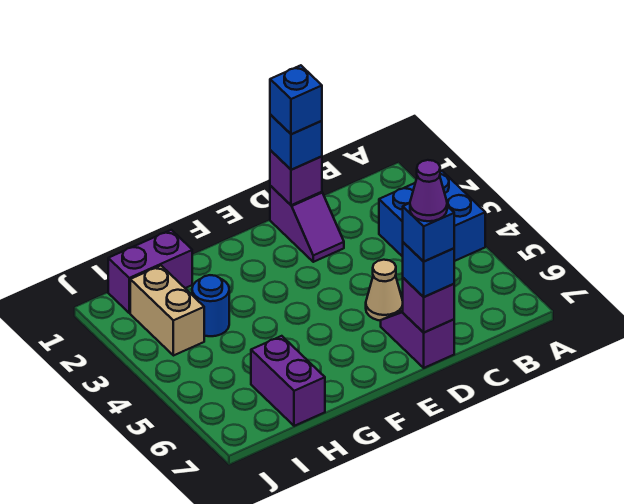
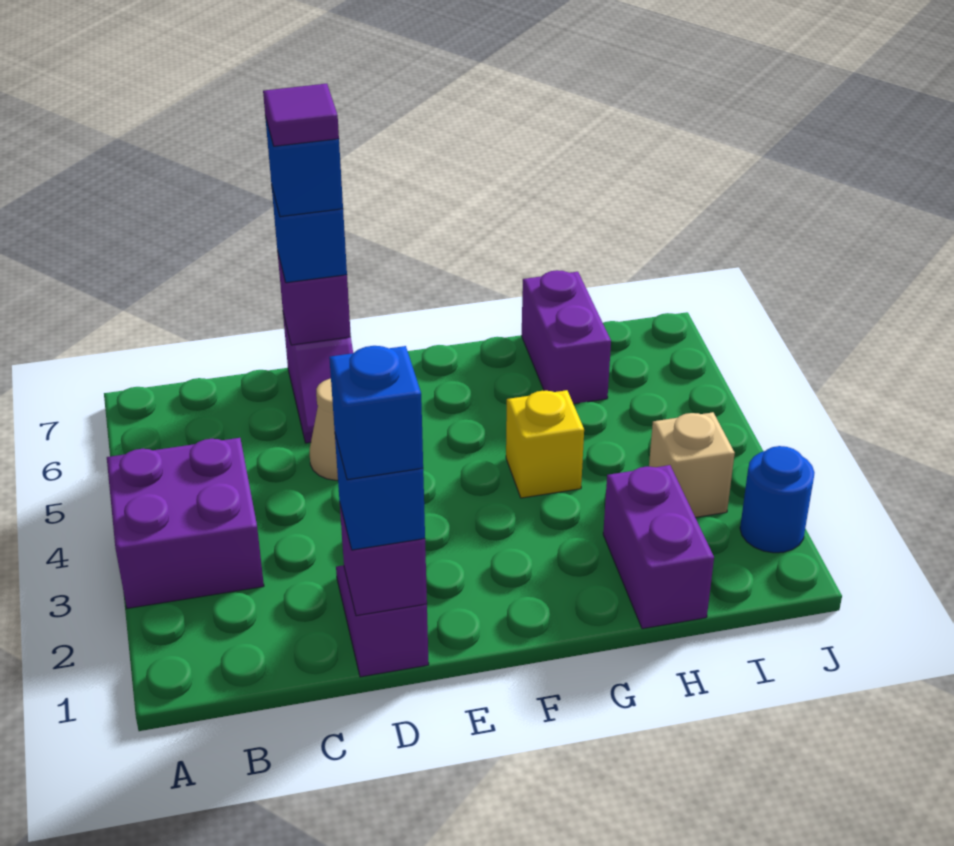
blue 2x2 brick [379,171,485,261] -> purple 2x2 brick [107,438,264,608]
purple 1x1 cone [410,160,447,221] -> purple 1x1 tile [263,84,339,146]
none -> yellow 1x1 brick [506,390,584,498]
purple 1x2 brick [108,230,192,313] -> purple 1x2 brick turned to [603,465,714,629]
blue 1x1 round brick [192,275,229,336] -> blue 1x1 round brick moved to [740,446,815,553]
tan 1x2 brick [130,266,204,356] -> tan 1x1 brick [649,412,735,517]

